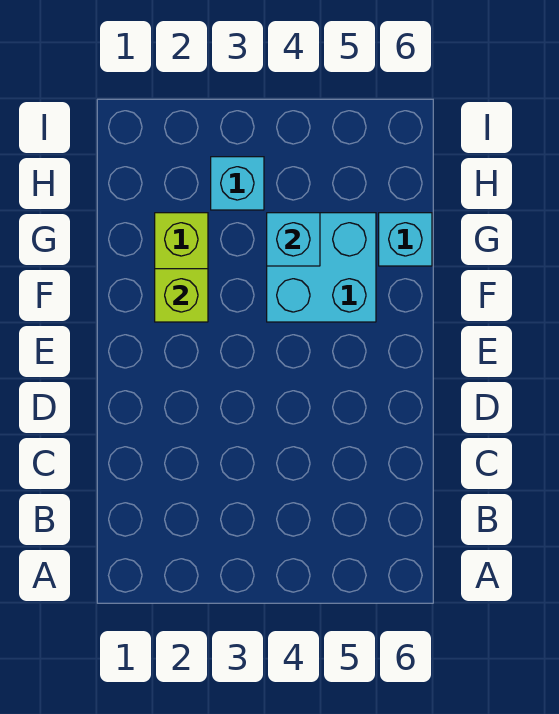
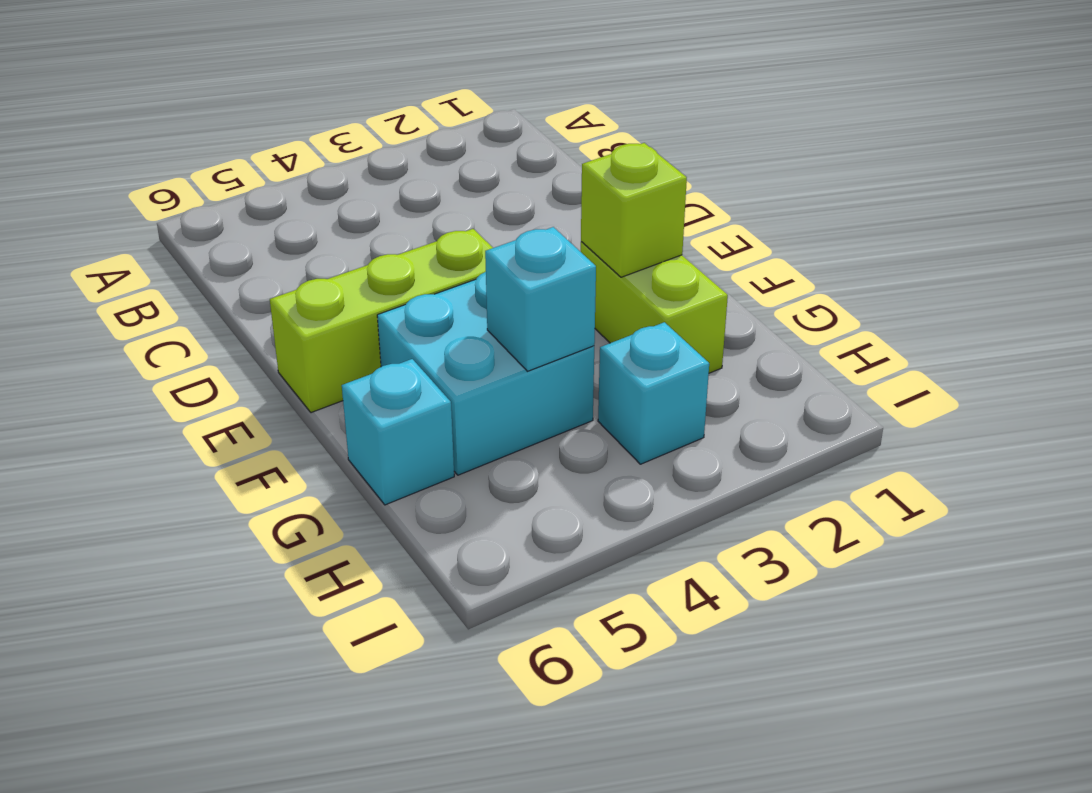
none -> lime 1x3 brick [270,229,493,413]

